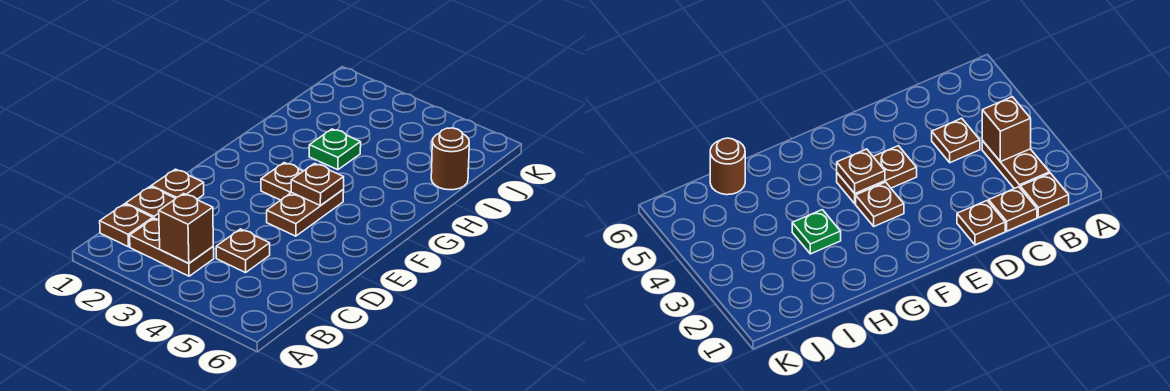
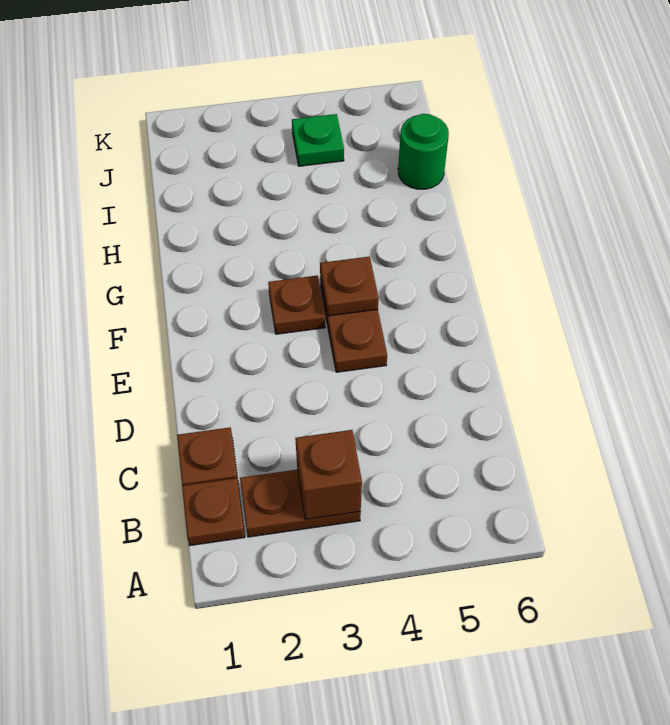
brown 1x1 plate [216,229,270,273] -> none
brown 1x1 plate [151,169,204,199] -> none
green 1x1 plate [309,129,361,170] -> green 1x1 plate moved to [292,114,344,166]
brown 1x1 round brick [431,128,469,190] -> green 1x1 round brick [398,114,449,189]

